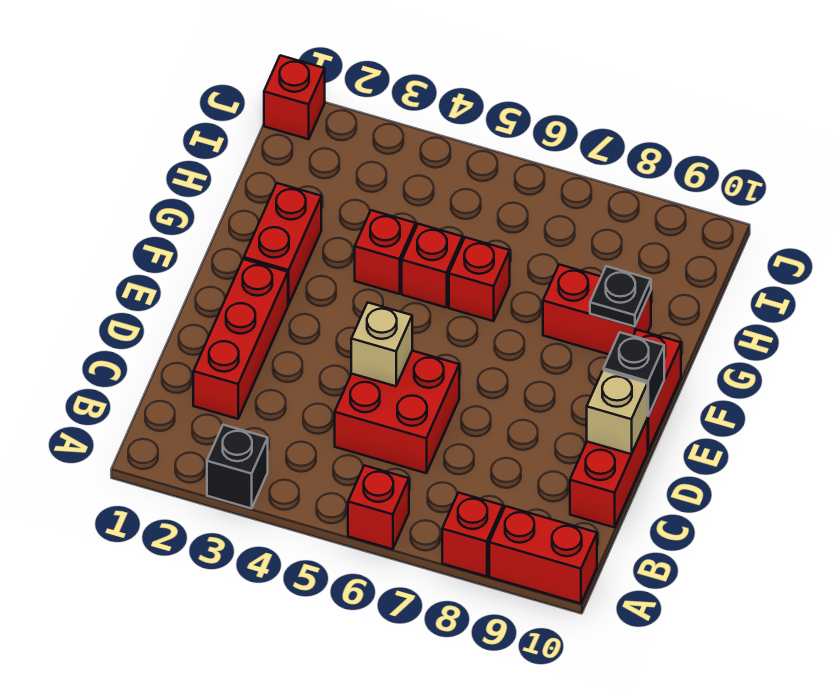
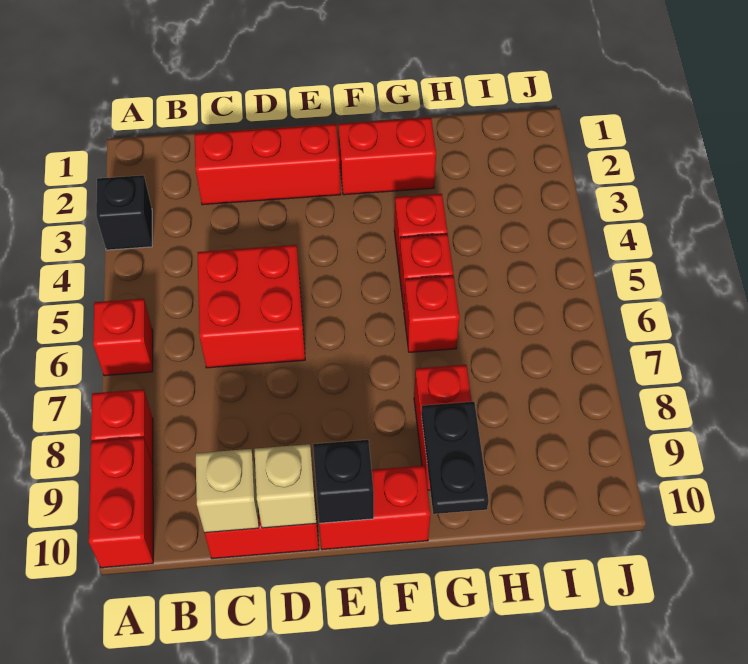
tan 1x1 brick [351,303,412,386] -> tan 1x1 brick moved to [196,449,259,533]
black 1x1 plate [590,266,651,327] -> black 1x2 plate [421,402,489,514]
red 1x1 brick [264,55,325,139] -> none

